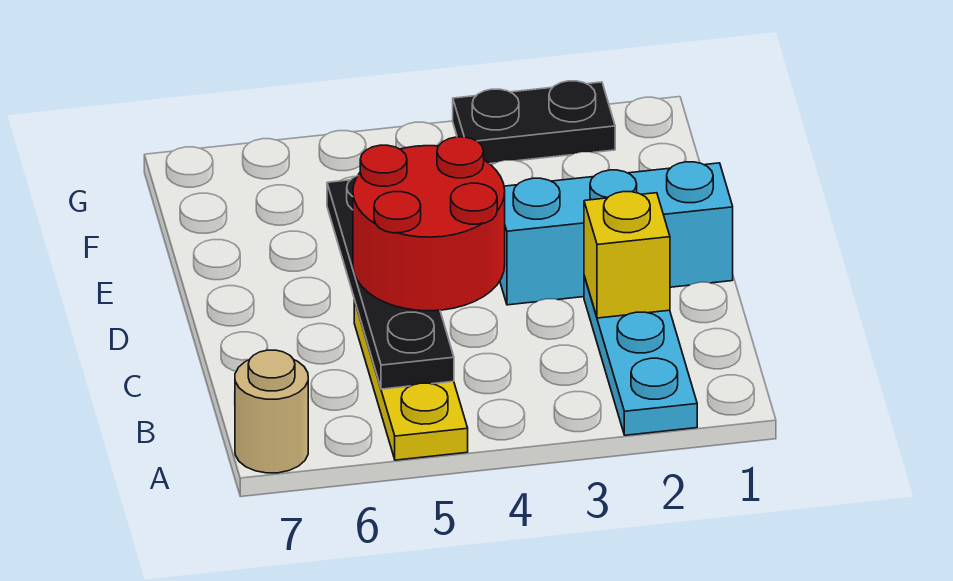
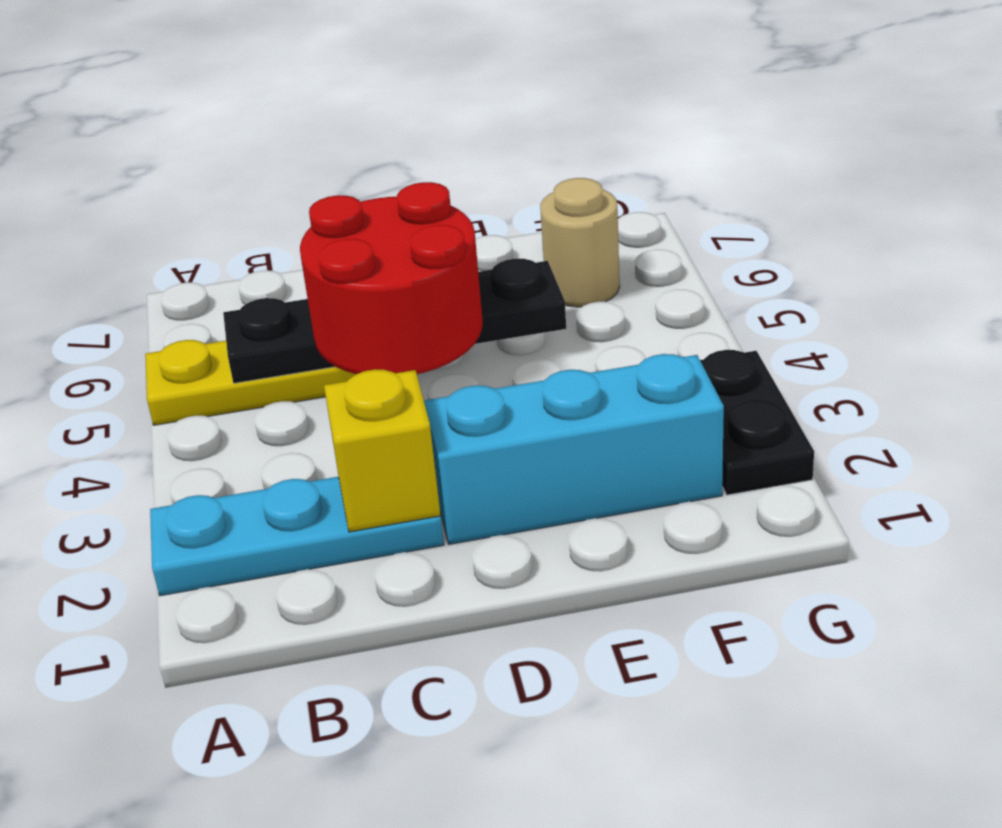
tan 1x1 round brick [235,350,308,473] -> tan 1x1 round brick moved to [540,178,620,307]
cyan 1x3 brick [500,162,733,305] -> cyan 1x3 brick turned to [424,354,724,544]

